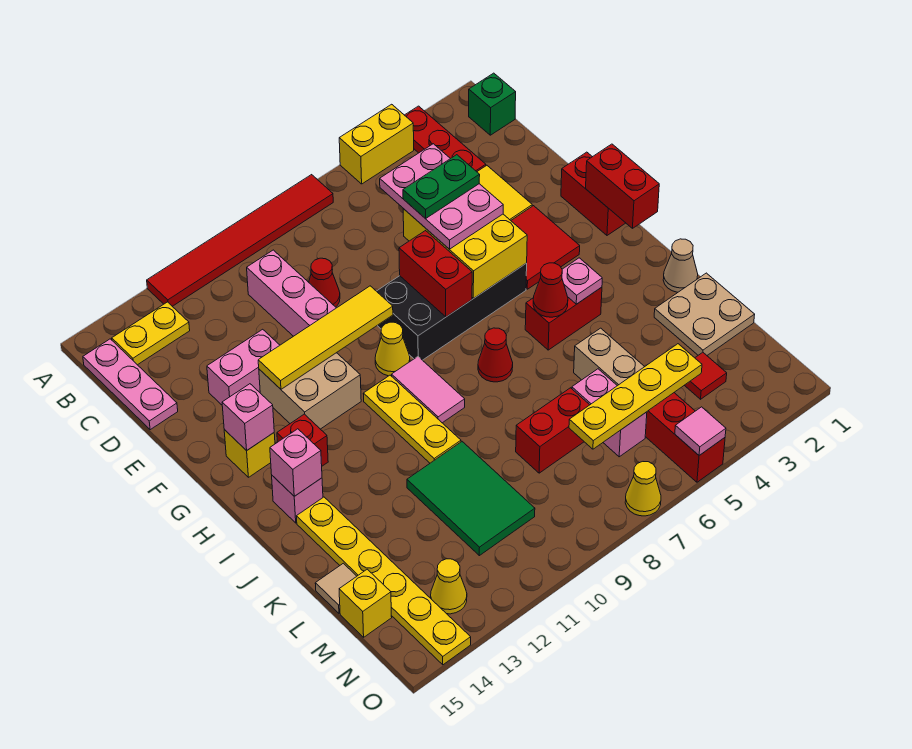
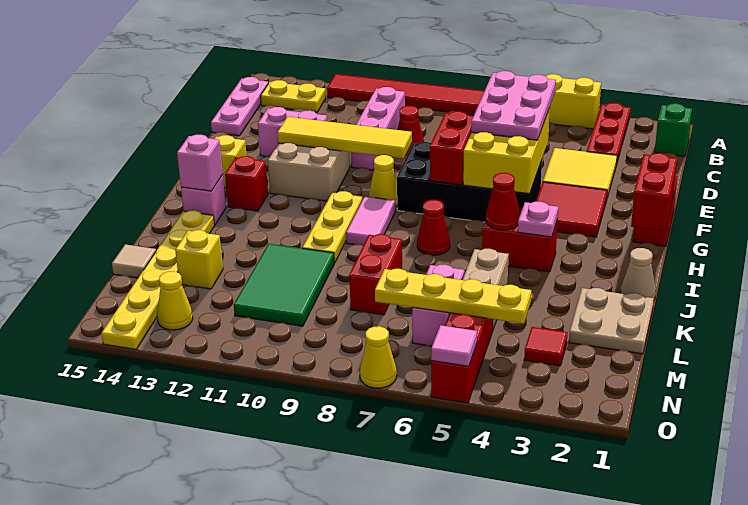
green 1x2 plate [403,155,480,219] -> none
pink 1x1 brick [222,384,274,451] -> none
red 1x2 brick [516,388,589,473] -> red 1x2 brick turned to [349,234,402,315]
yellow 1x1 brick [339,569,392,637] -> yellow 1x1 brick moved to [175,230,223,289]

